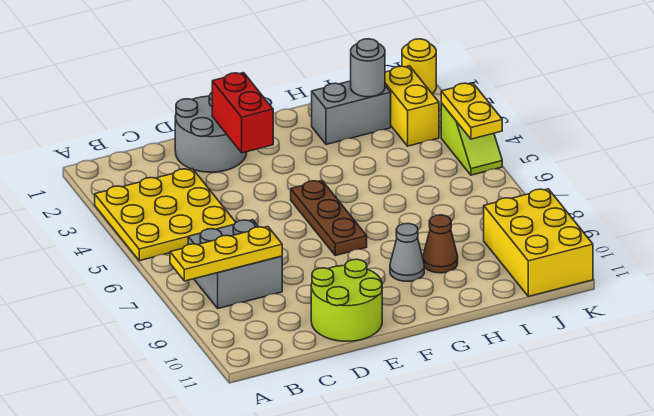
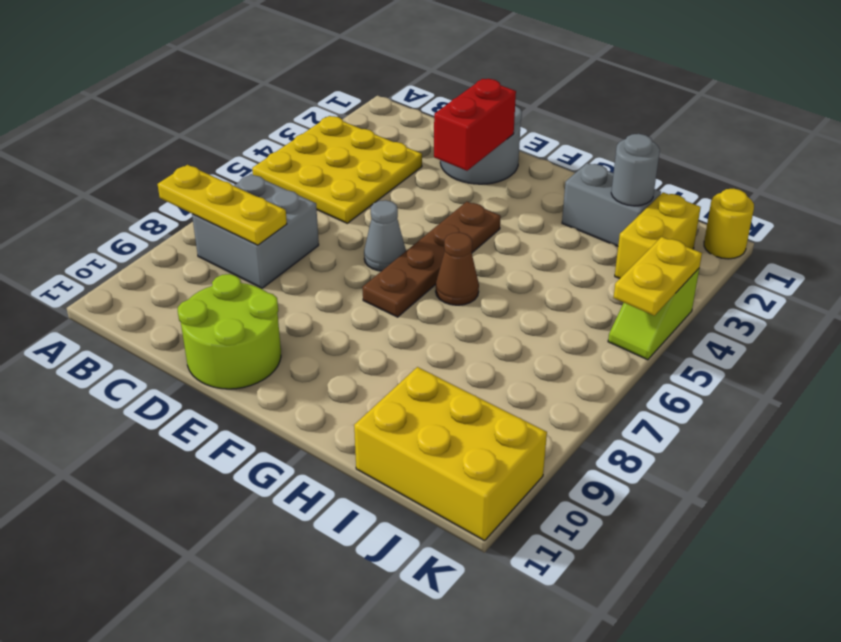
brown 1x3 plate [291,181,367,256] -> brown 1x4 plate [363,202,501,317]
grey 1x1 cone [390,224,424,281] -> grey 1x1 cone moved to [364,200,406,271]
brown 1x1 cone [423,215,458,273] -> brown 1x1 cone moved to [436,232,479,305]
yellow 2x3 brick [484,189,593,296] -> yellow 2x3 brick turned to [354,367,547,541]

